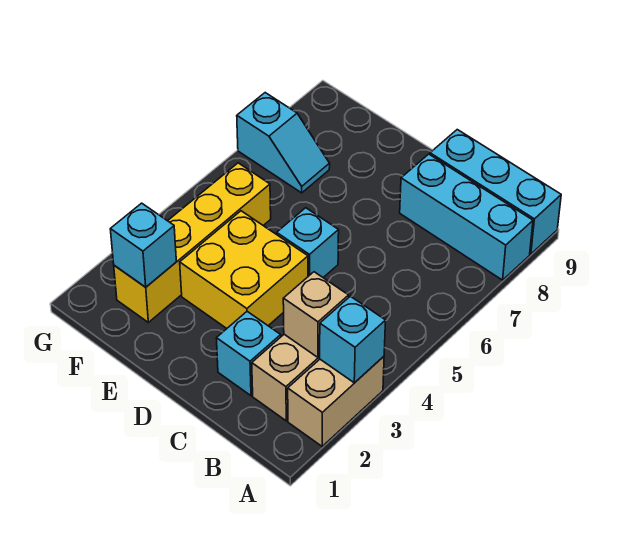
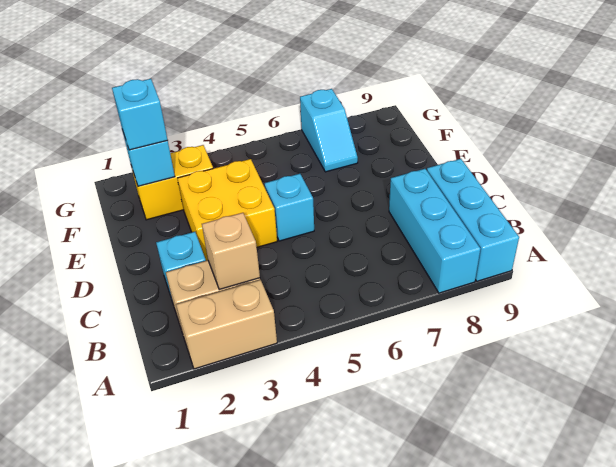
cyan 1x1 brick [319,296,386,383] -> cyan 1x1 brick moved to [112,79,167,150]
yellow 1x4 brick [114,163,271,322] -> yellow 1x2 brick [132,145,213,220]

